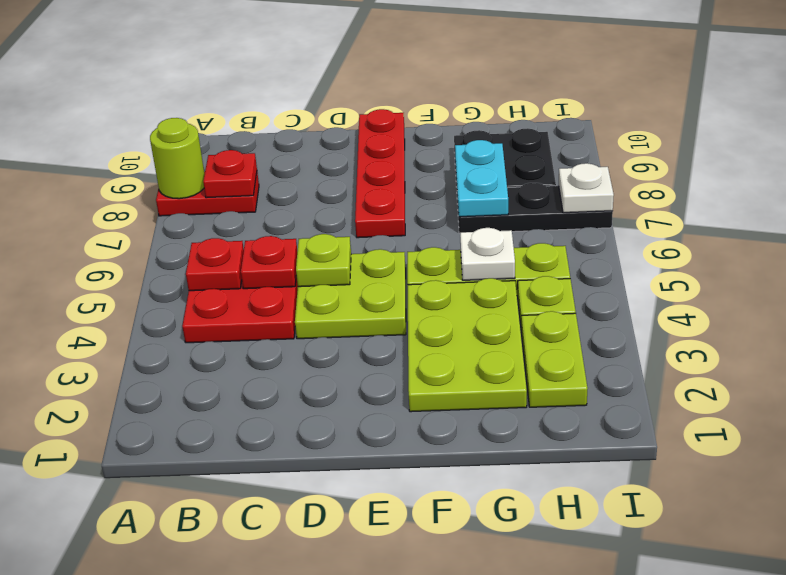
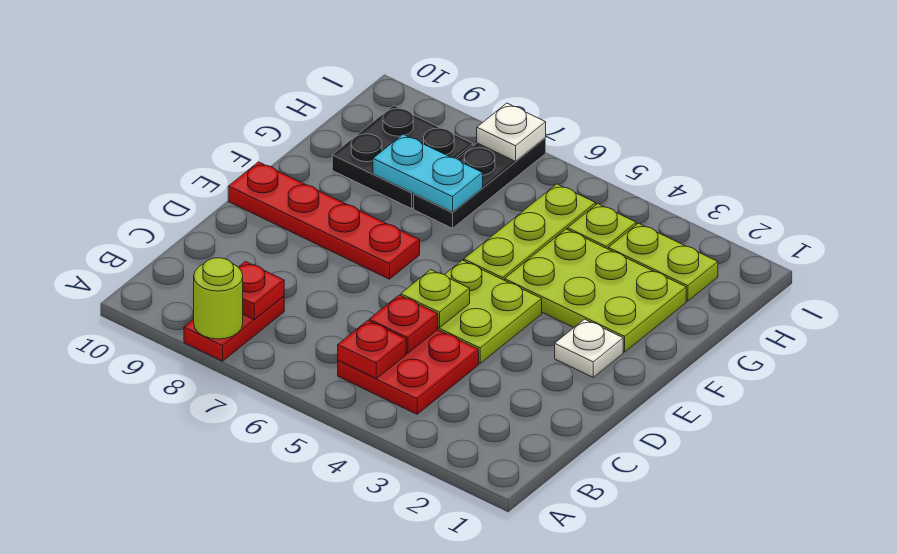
white 1x1 plate [460,228,515,280] -> white 1x1 plate moved to [555,319,623,377]

